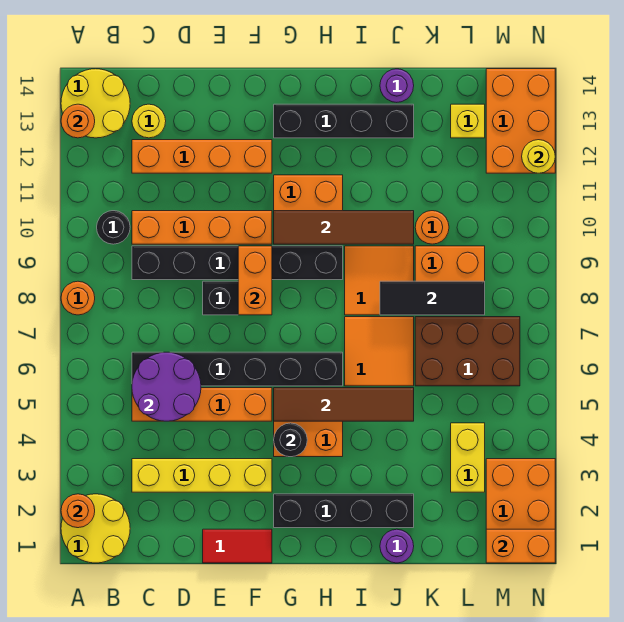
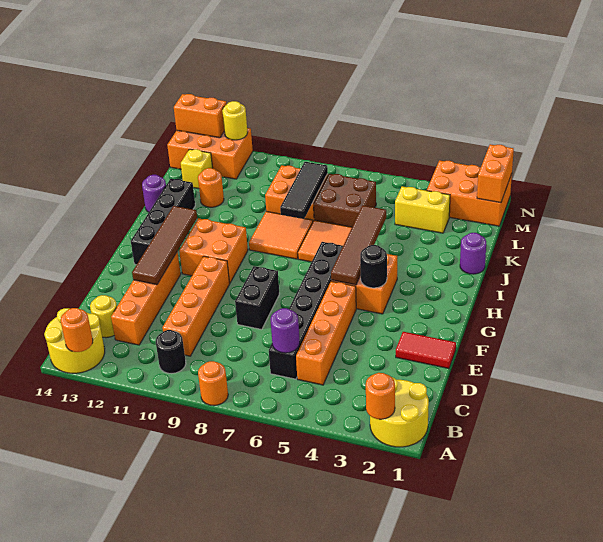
yellow 1x4 brick [132,459,272,492] -> none
purple 2x2 round brick [132,352,201,421] -> purple 1x1 round brick [270,308,300,353]
black 1x6 brick [132,246,343,280] -> none
red 1x2 tile [203,529,272,563] -> red 1x2 tile turned to [396,332,456,369]
orange 1x2 brick [238,246,272,315] -> orange 1x2 brick moved to [174,94,226,138]
black 1x4 brick [274,494,414,528] -> none
brown 1x4 tile [274,211,414,244] -> brown 1x4 tile moved to [132,206,197,285]
brown 2x3 brick [415,317,520,386] -> brown 2x2 brick [314,174,376,227]
orange 1x1 round brick [415,211,449,244] -> orange 1x1 round brick moved to [198,168,224,207]

